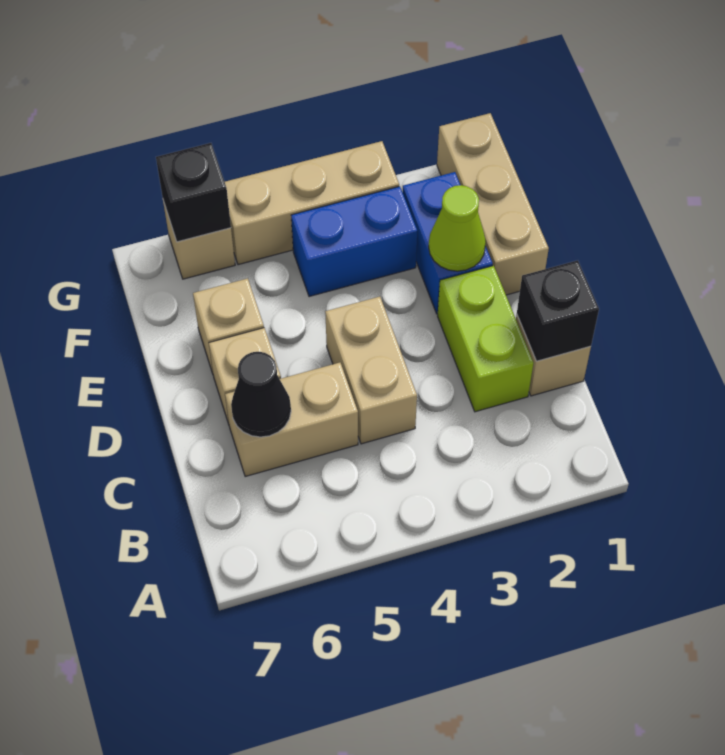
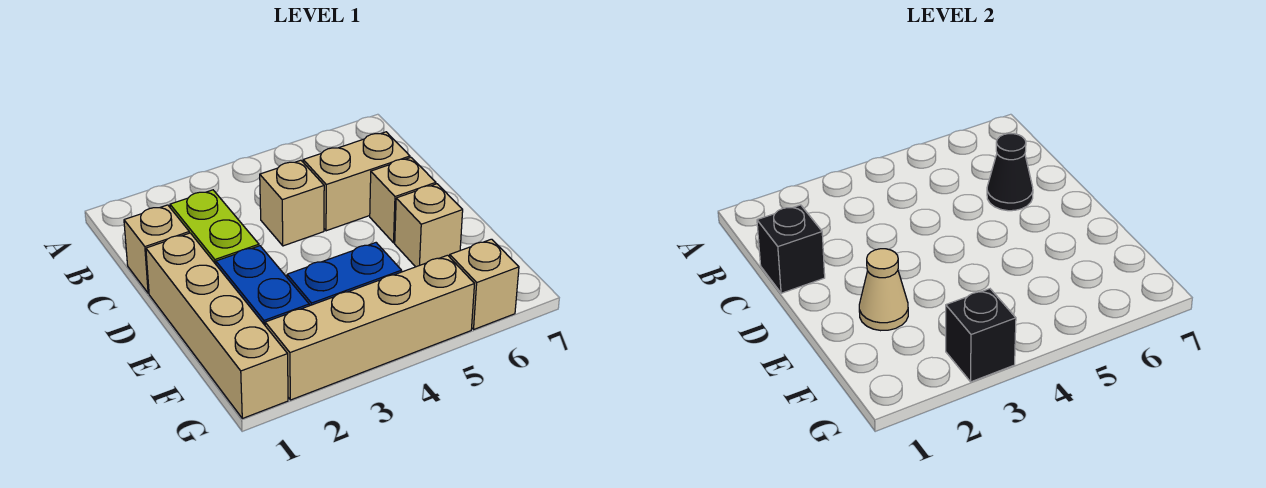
tan 1x2 brick [325,297,417,444] -> tan 1x1 brick [260,160,324,246]
tan 1x3 brick [437,113,549,295] -> tan 1x4 brick [146,233,288,418]
lime 1x1 cone [429,185,486,271] -> tan 1x1 cone [859,249,908,331]
tan 1x3 brick [225,141,399,265] -> tan 1x4 brick [265,255,474,400]
black 1x1 brick [156,143,231,242] -> black 1x1 brick moved to [946,289,1016,382]

